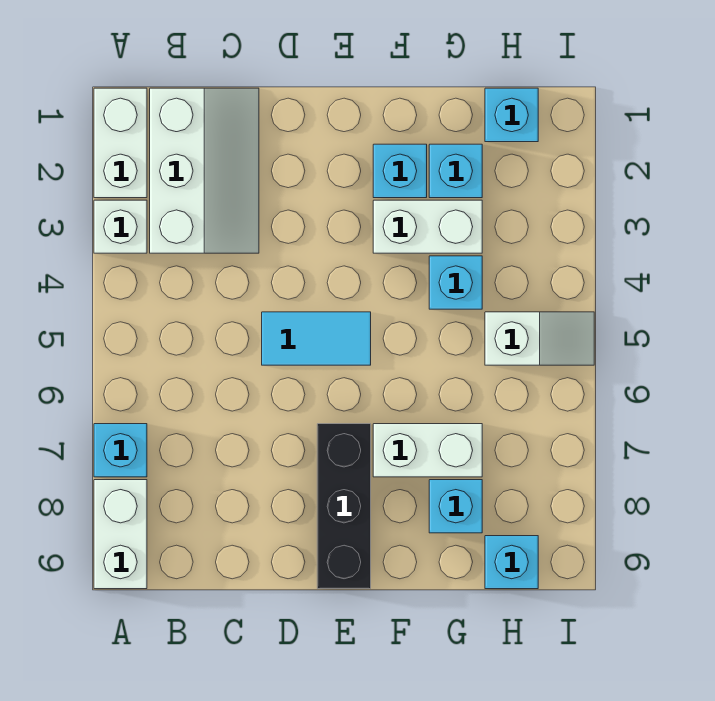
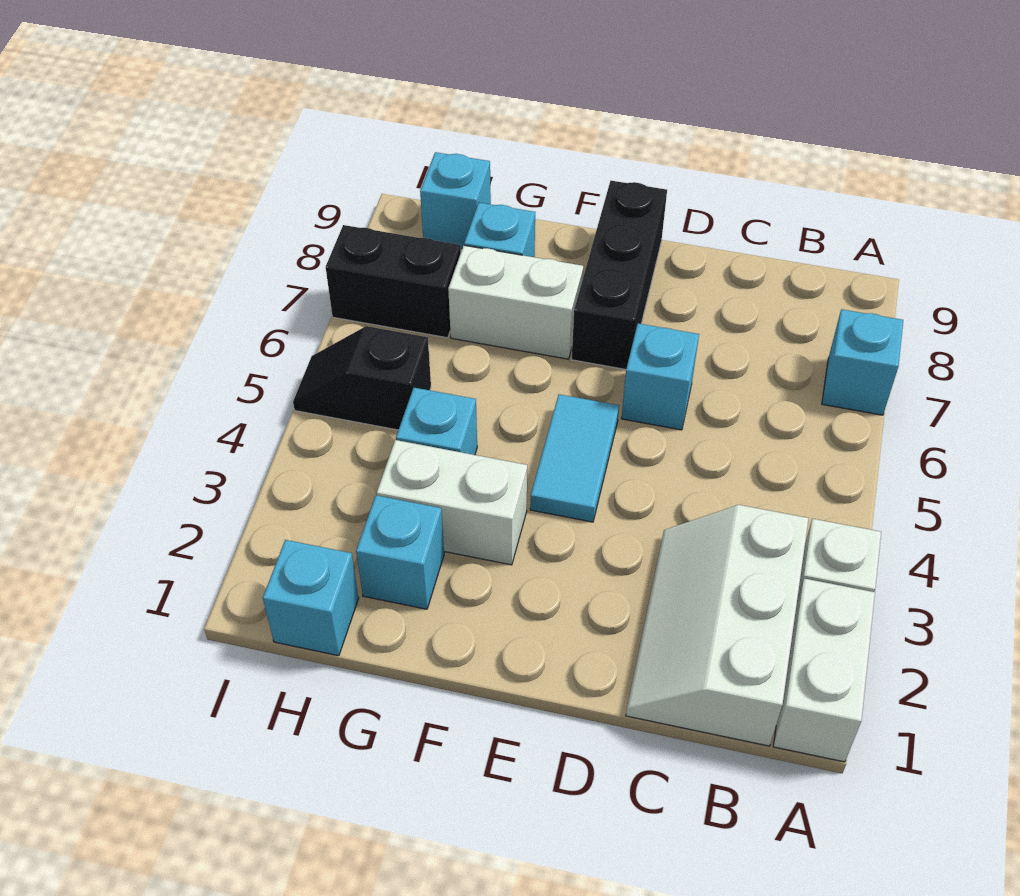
white 1x2 brick [94,480,147,589] -> none
cyan 1x2 tile [262,312,371,365] -> cyan 1x2 tile turned to [530,394,619,522]
cyan 1x1 brick [373,144,427,198] -> cyan 1x1 brick moved to [622,323,699,430]
white 1x2 slope [485,312,594,365] -> black 1x2 slope [293,326,431,430]
none -> black 1x2 brick [326,225,461,338]

